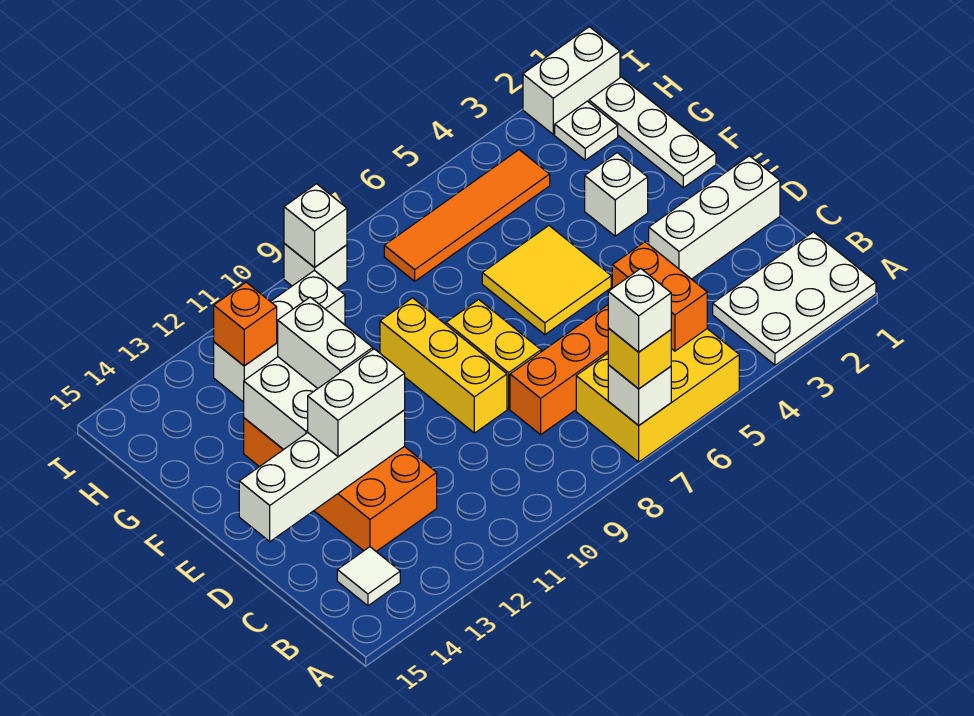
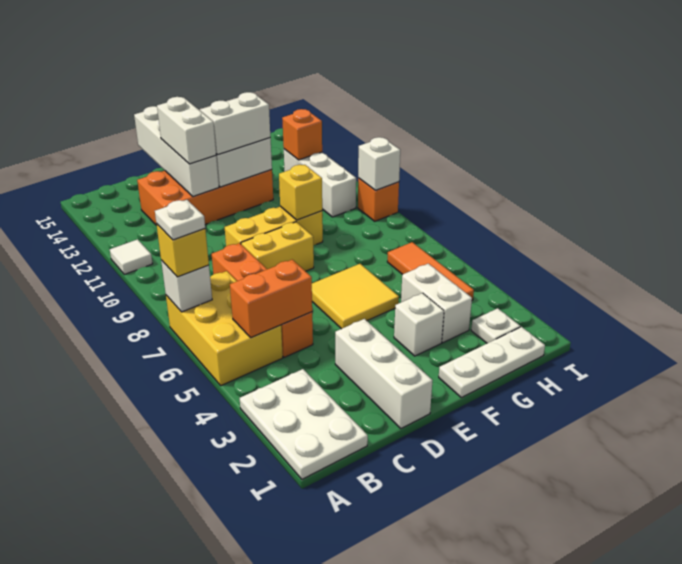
white 1x1 brick [608,268,671,352] -> white 1x1 plate [155,200,205,240]
white 1x1 tile [337,547,400,606] -> white 1x1 tile moved to [110,239,153,274]
none -> yellow 1x1 brick [279,165,322,220]
orange 1x4 tile [384,150,550,281] -> orange 1x3 tile [387,242,474,300]
white 1x2 brick [523,27,620,134] -> white 1x2 brick moved to [401,264,472,343]
white 1x1 brick [284,244,347,288] -> orange 1x1 brick [358,178,399,221]

